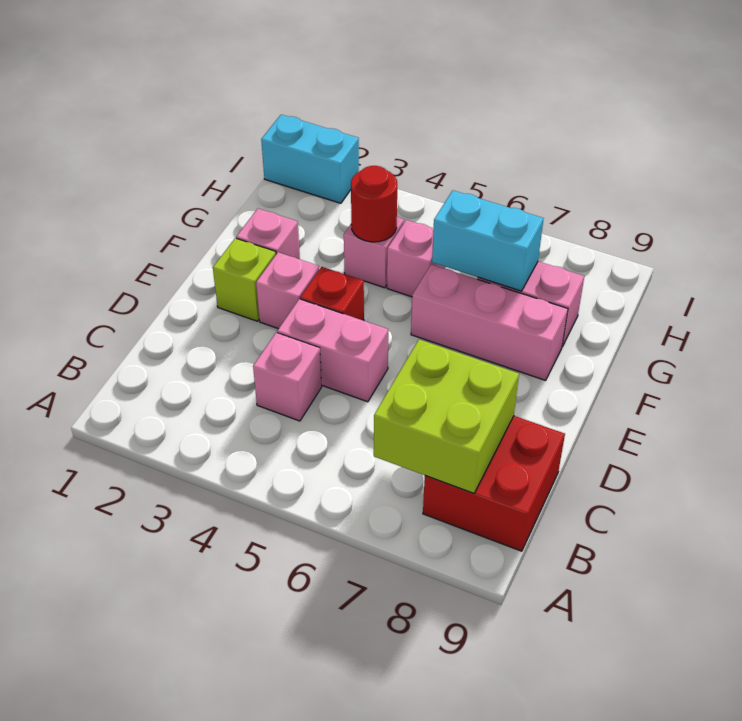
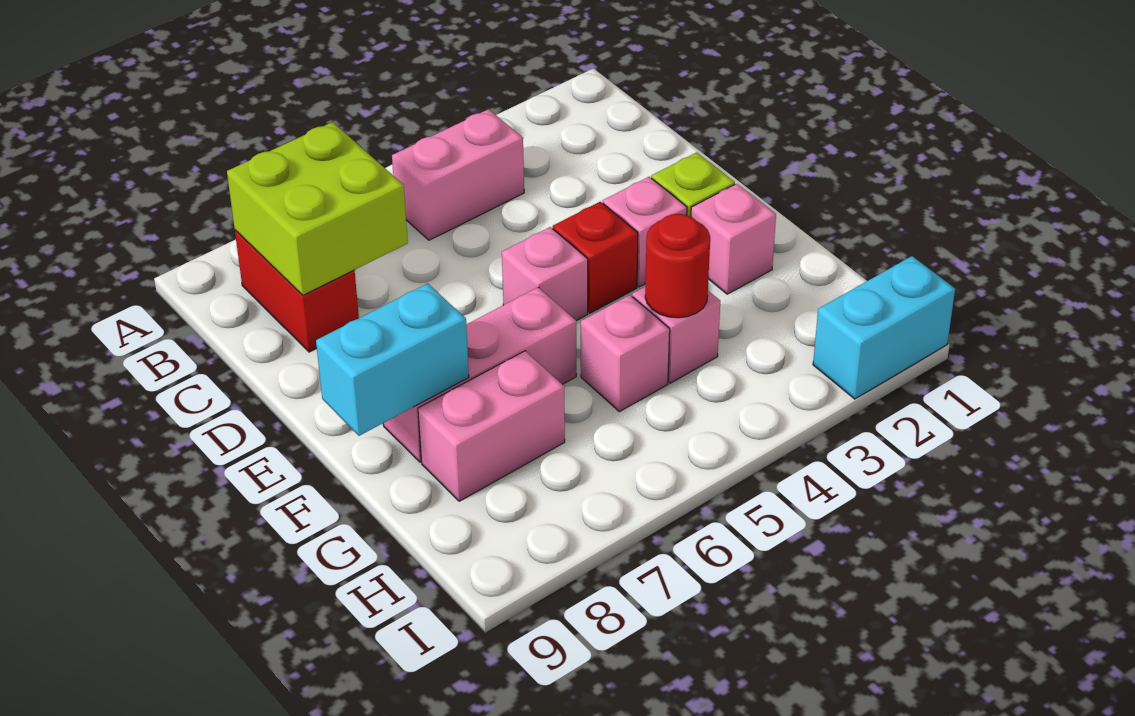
red 2x2 brick [423,416,565,551] -> red 1x2 brick [235,230,359,352]
pink 1x1 brick [253,333,322,421] -> pink 1x1 brick moved to [502,227,588,321]
pink 1x2 brick [277,299,388,402] -> pink 1x2 brick moved to [392,109,524,240]
cyan 1x2 brick [432,191,544,291] -> cyan 1x2 brick moved to [316,283,469,436]

